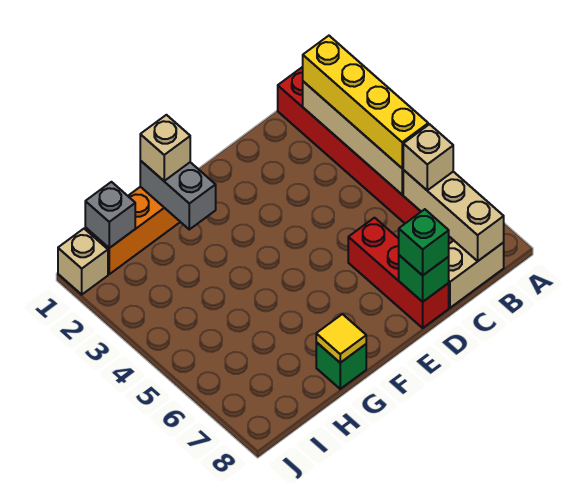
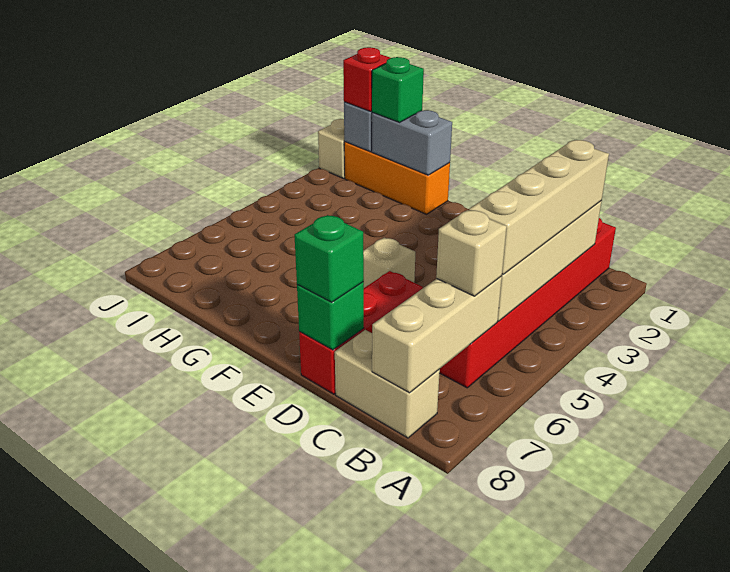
yellow 1x4 brick [303,36,428,168] -> tan 1x4 brick [469,140,609,274]
grey 1x2 brick [140,161,216,229] -> grey 1x2 brick turned to [372,110,452,175]
tan 1x1 brick [140,115,190,181] -> tan 1x1 brick moved to [363,237,415,288]
green 1x1 brick [316,342,366,389] -> green 1x1 brick moved to [372,57,424,122]
yellow 1x1 tile [316,314,366,363] -> none
none -> red 1x1 brick [343,47,390,112]

